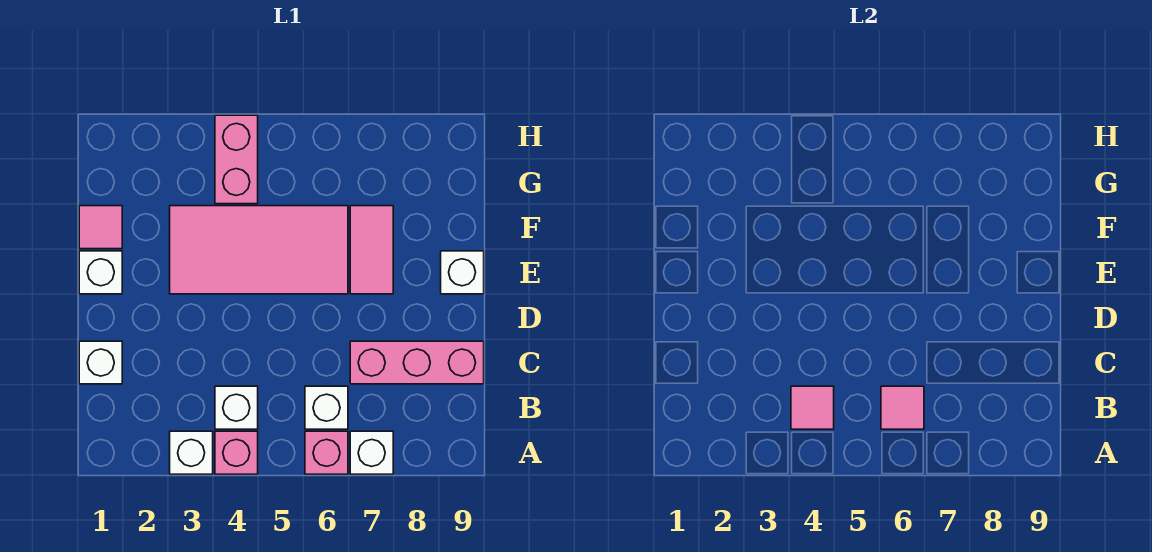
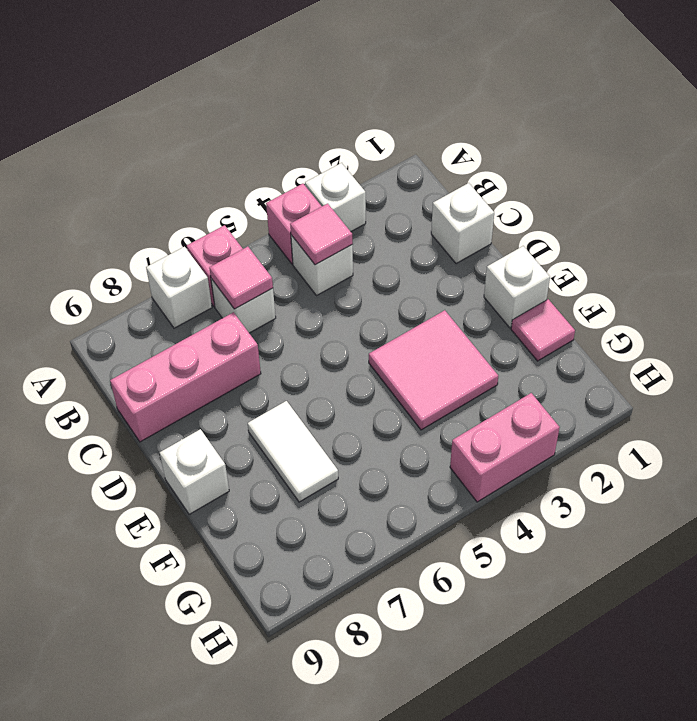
pink 2x4 tile [170,206,348,294] -> pink 2x2 tile [369,310,498,430]
pink 1x2 tile [350,206,393,294] -> white 1x2 tile [248,401,338,502]
pink 1x2 brick [215,115,258,204] -> pink 1x2 brick turned to [450,393,560,502]

